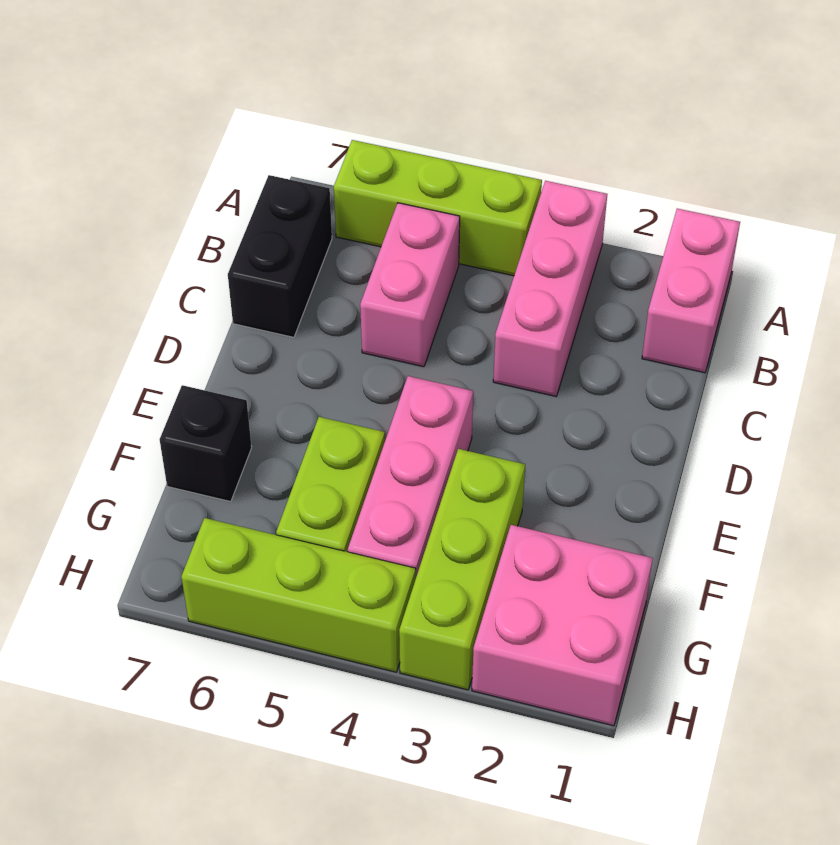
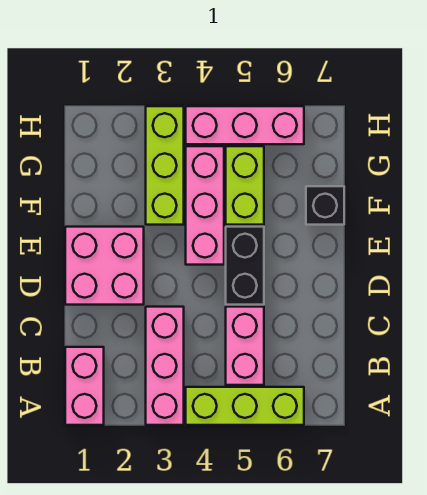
black 1x2 brick [228,175,332,337] -> black 1x2 brick moved to [226,227,264,305]
pink 2x2 brick [472,525,653,726] -> pink 2x2 brick moved to [65,227,144,305]
lime 1x3 brick [181,518,416,672] -> pink 1x3 brick [186,106,304,144]

